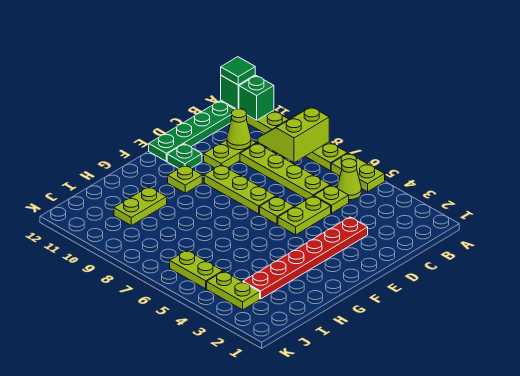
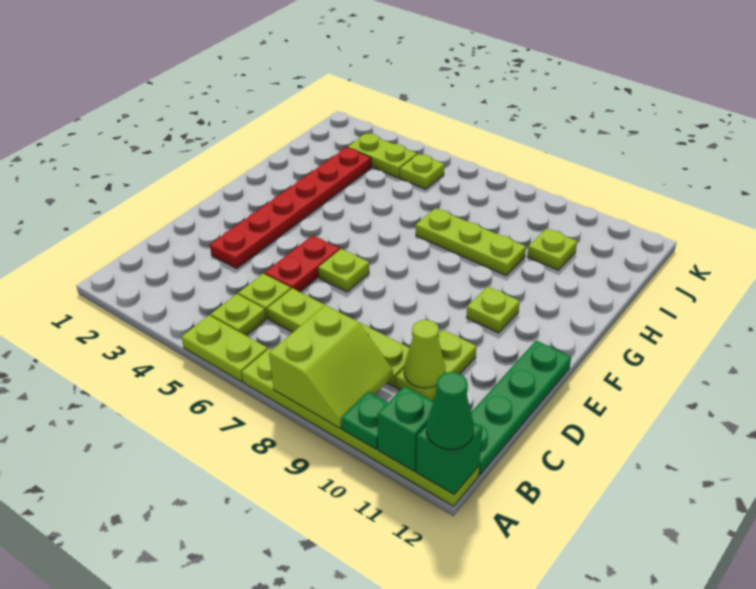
green 1x1 tile [221,57,255,85] -> green 1x1 cone [426,372,474,450]
lime 1x1 cone [337,159,361,200] -> lime 1x1 plate [211,294,266,336]
lime 1x2 plate [278,196,331,235] -> red 1x2 plate [265,235,340,292]
lime 1x3 plate [204,165,276,214] -> lime 1x3 plate moved to [416,208,526,275]
green 1x1 plate [167,144,202,168] -> green 1x1 plate moved to [341,392,388,449]
lime 1x2 plate [114,187,167,226] -> lime 1x1 plate [527,229,577,270]
lime 1x2 plate [170,250,223,289] -> lime 1x1 plate [400,154,444,189]

